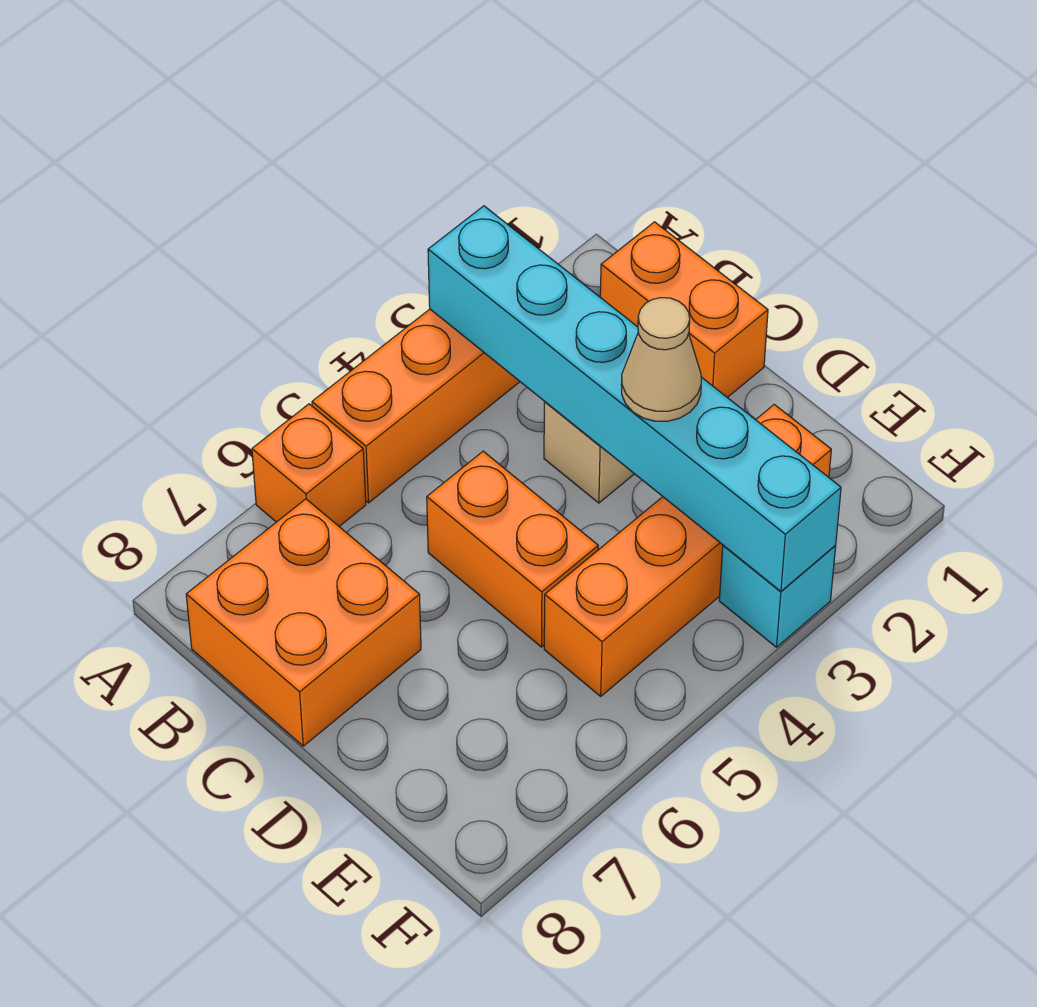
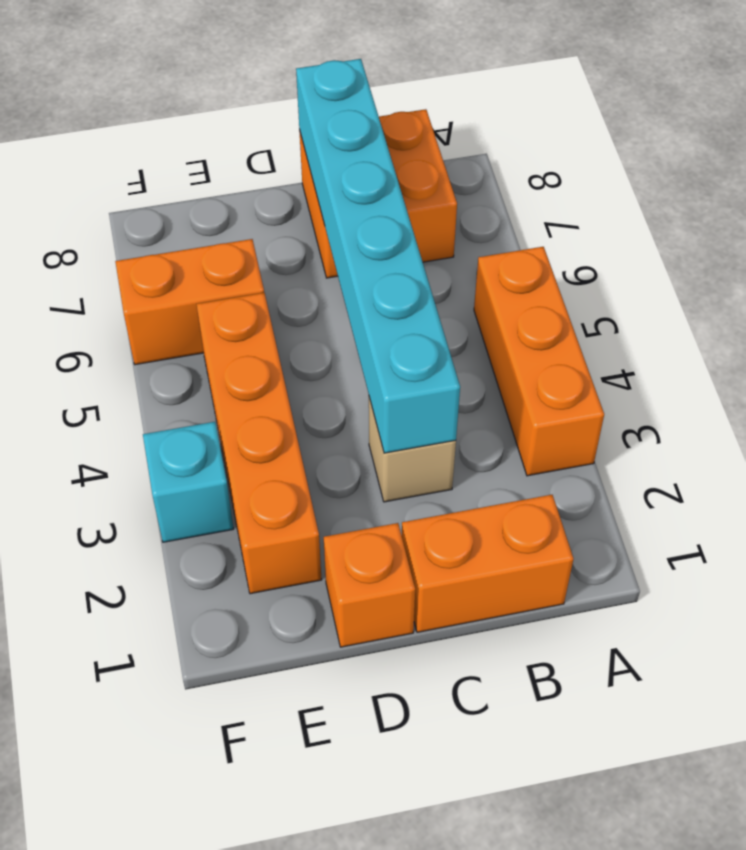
cyan 1x6 brick [428,206,841,591] -> cyan 1x6 brick turned to [296,59,460,453]
orange 1x1 brick [252,404,366,526] -> orange 1x1 brick moved to [324,523,415,647]
orange 1x2 brick [427,451,598,647] -> orange 1x2 brick moved to [115,239,264,365]
tan 1x1 cone [621,298,701,421] -> none

